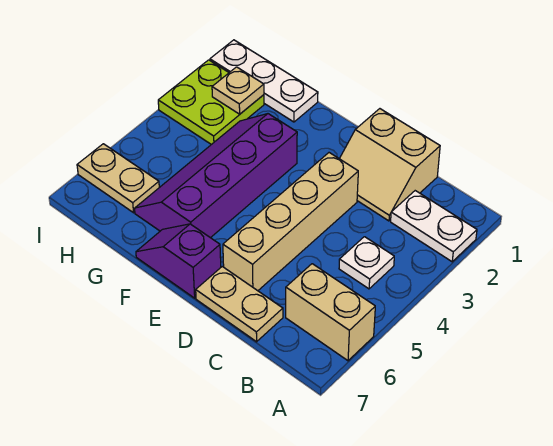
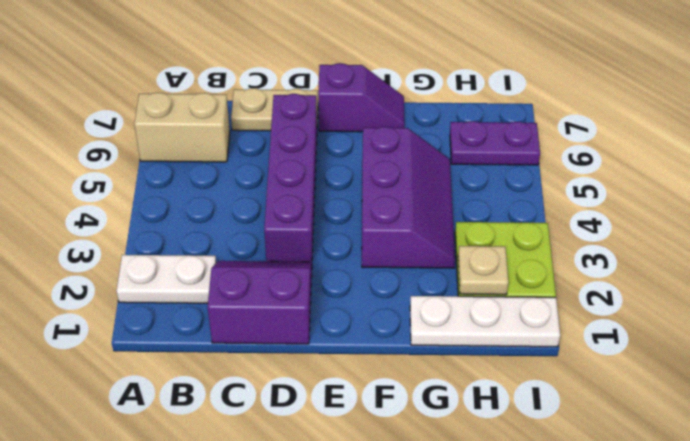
white 1x1 plate [339,237,394,289] -> none
tan 2x2 slope [340,109,440,221] -> purple 2x2 slope [208,261,312,344]
tan 1x4 brick [223,153,358,291] -> purple 1x4 brick [264,94,317,262]
purple 2x4 slope [135,114,297,238] -> purple 2x3 slope [362,127,455,268]
tan 1x2 plate [77,144,159,213] -> purple 1x2 plate [450,121,540,165]

